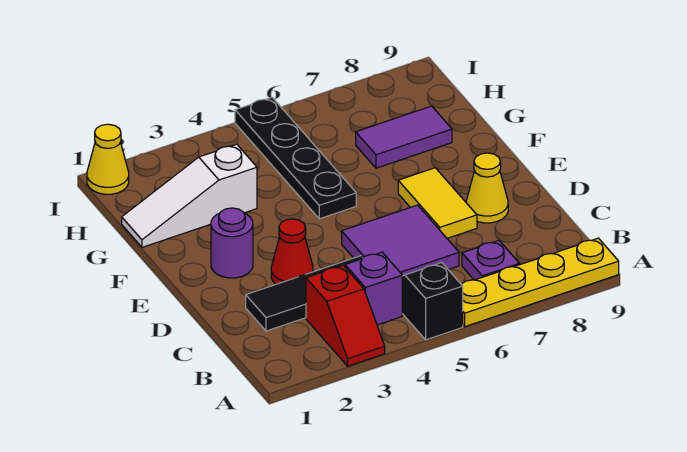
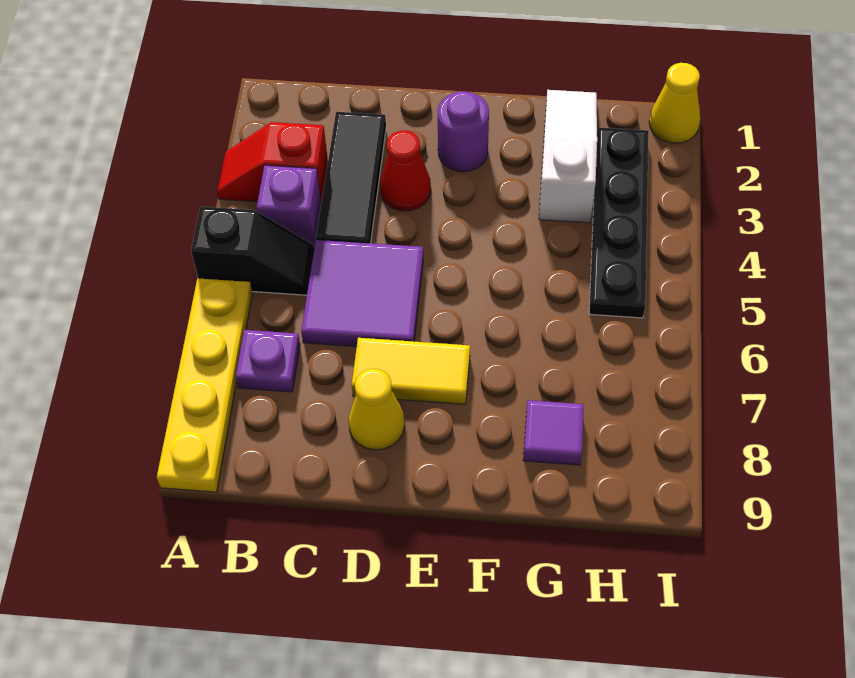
black 1x4 plate [235,97,356,219] -> black 1x4 plate turned to [589,127,649,318]
purple 1x2 tile [356,106,452,168] -> purple 1x1 tile [523,400,584,465]

